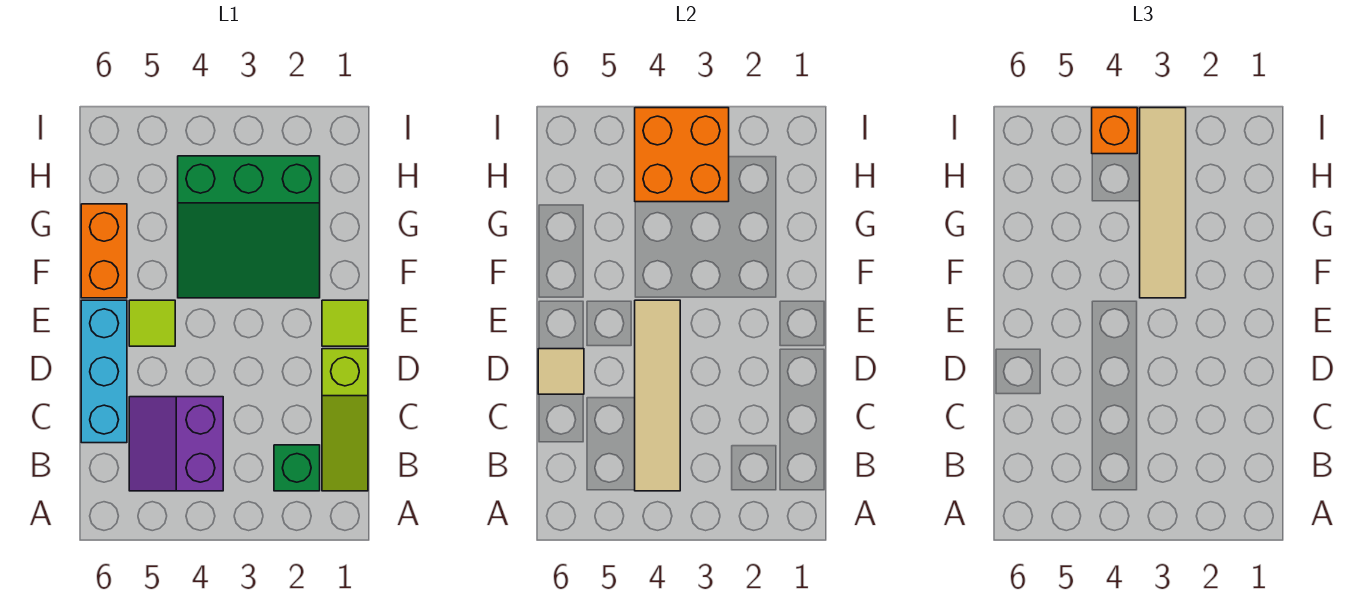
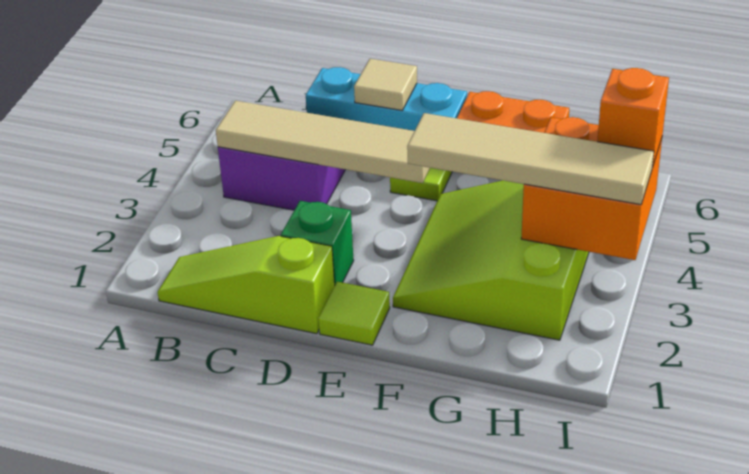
green 1x1 brick [274,445,320,491] -> green 1x1 brick moved to [281,201,354,284]
green 3x3 slope [178,156,320,298] -> lime 3x3 slope [393,181,589,340]

